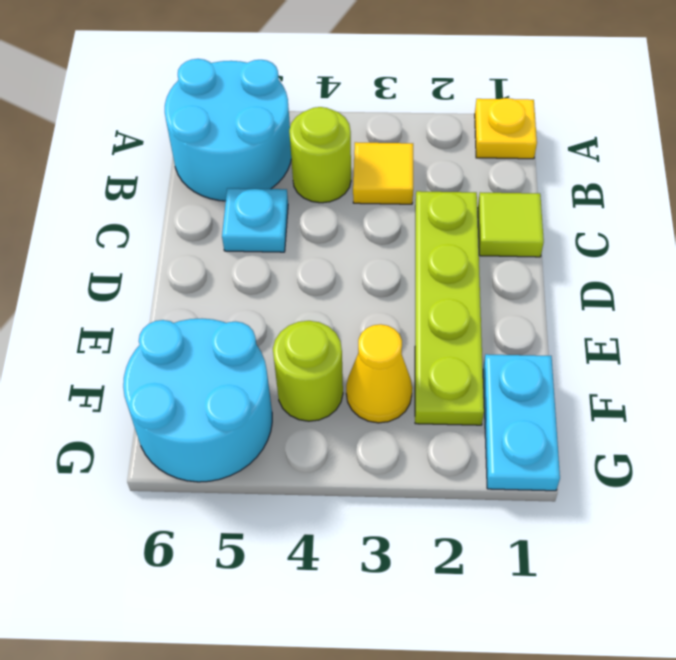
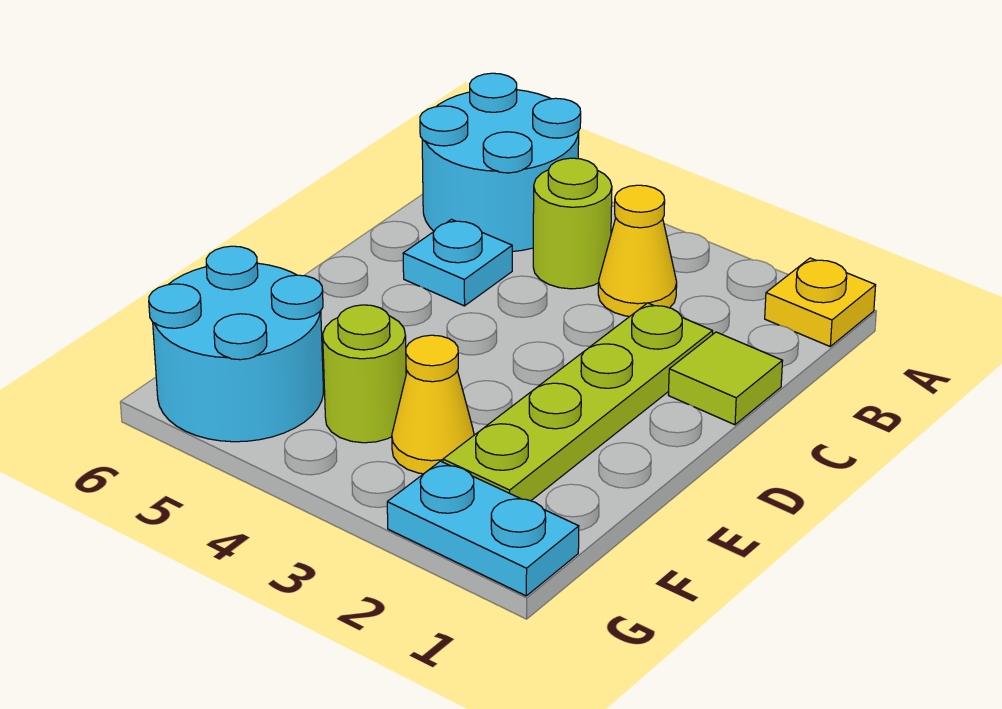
yellow 1x1 tile [353,142,413,204] -> yellow 1x1 cone [598,185,677,316]
cyan 1x2 plate [483,354,560,491] -> cyan 1x2 plate turned to [387,461,579,596]

